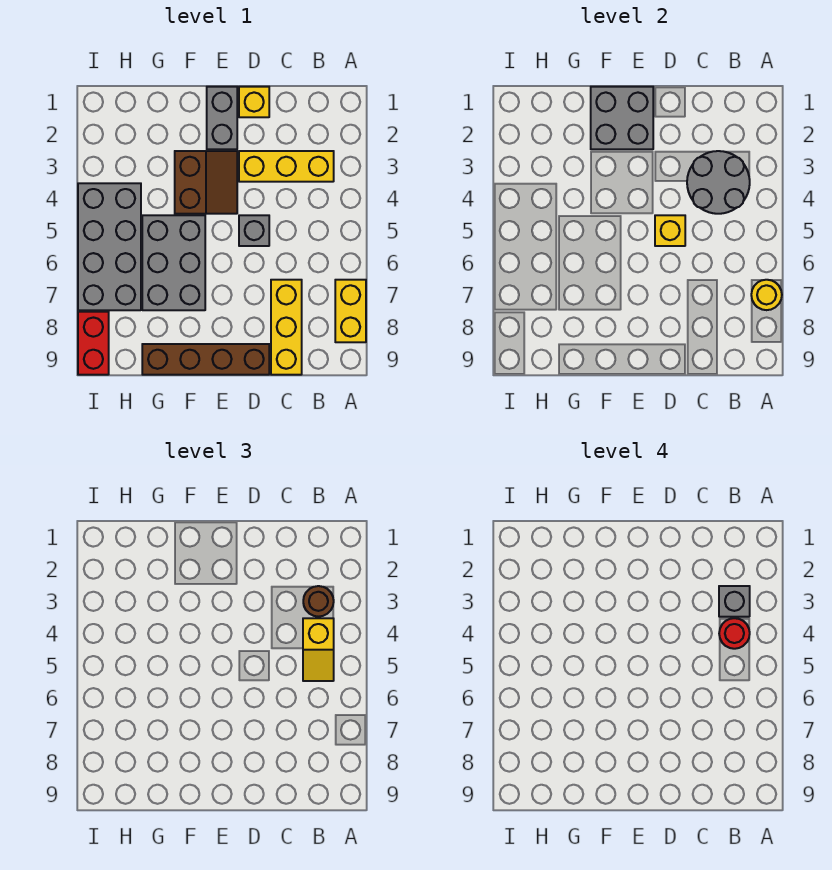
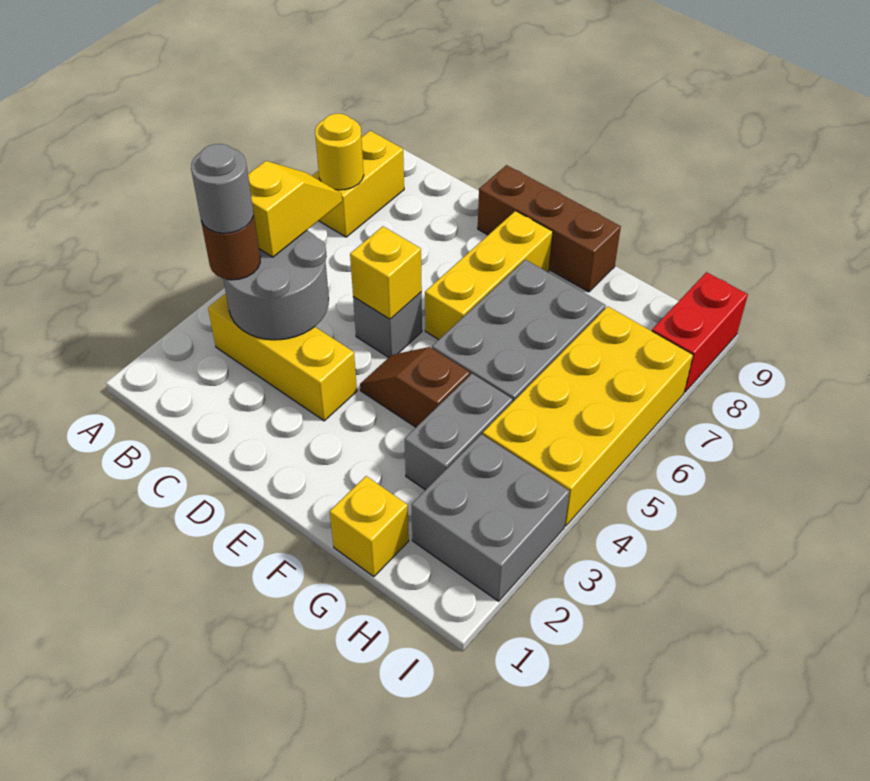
grey 1x1 brick [719,586,750,617] -> grey 1x1 round brick [191,144,253,233]
red 1x1 round brick [719,618,750,649] -> none
yellow 1x3 brick [271,280,302,375] -> yellow 1x3 brick moved to [425,211,553,340]
yellow 1x1 brick [239,87,269,117] -> yellow 1x1 brick moved to [330,476,409,577]
brown 1x4 brick [142,344,269,375] -> brown 1x3 brick [478,165,621,292]
grey 1x2 brick [207,87,237,149] -> grey 1x2 brick moved to [405,374,513,490]
grey 2x2 brick [591,87,653,149] -> grey 2x2 brick moved to [412,434,570,601]
brown 2x2 slope [175,151,237,214] -> brown 1x2 slope [360,347,470,427]
grey 2x4 brick [78,183,141,310] -> yellow 2x4 brick [483,306,693,526]

